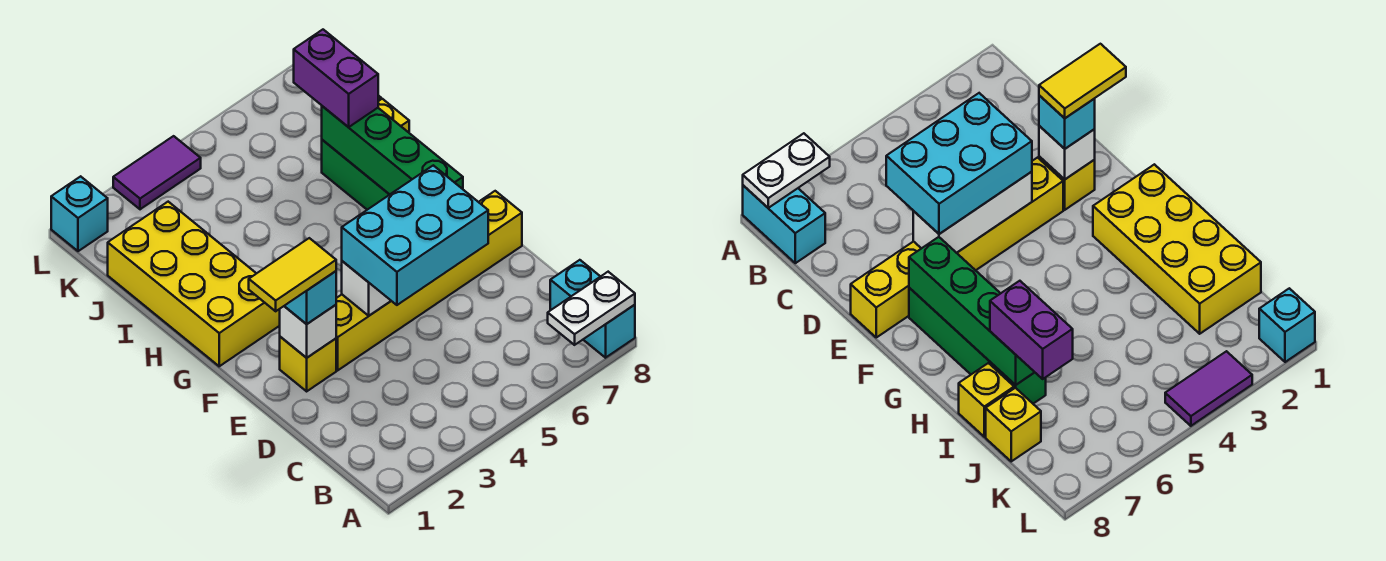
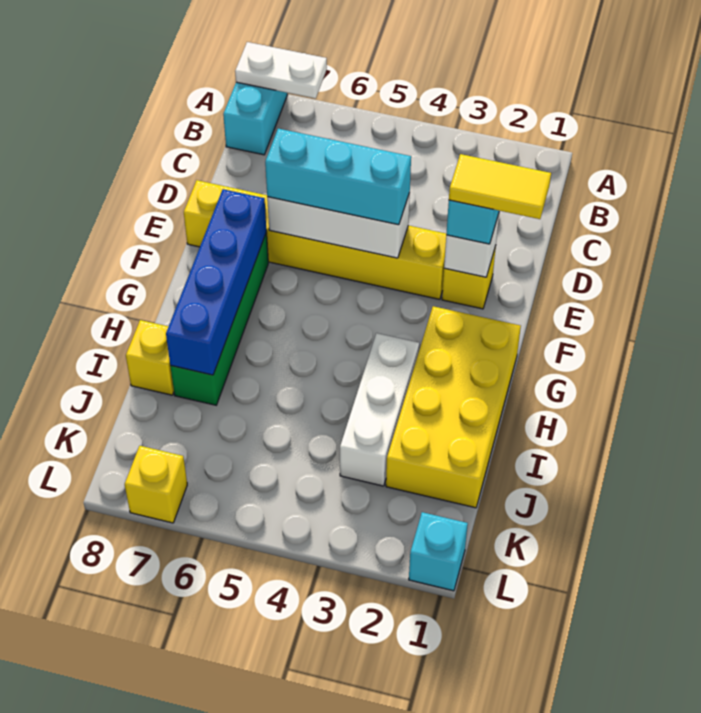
cyan 2x3 brick [342,165,488,305] -> cyan 1x3 brick [265,129,411,225]
green 1x4 brick [322,106,463,195] -> blue 1x4 brick [166,189,266,375]
none -> white 1x3 brick [340,333,419,486]
purple 1x2 brick [294,30,378,127] -> none
yellow 1x1 brick [986,388,1041,461] -> yellow 1x1 brick moved to [125,446,187,523]
purple 1x2 tile [113,136,201,209] -> none

